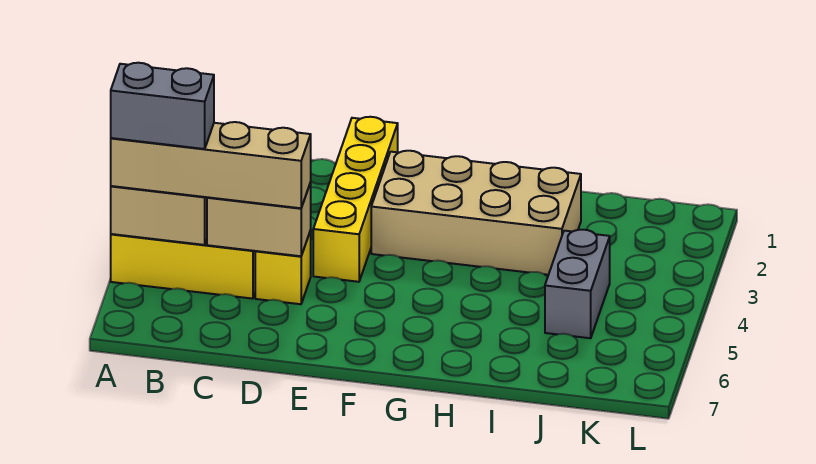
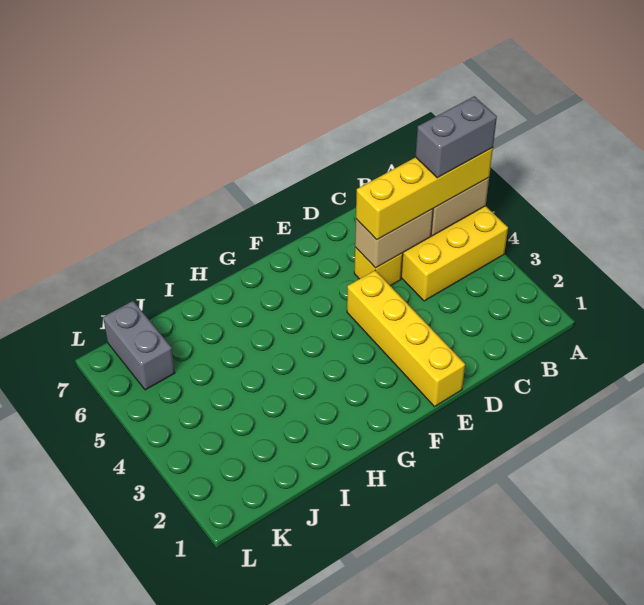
tan 1x4 brick [111,122,311,208] -> yellow 1x4 brick [356,148,493,240]
tan 2x4 brick [371,151,581,275] -> none
grey 1x2 brick [545,230,610,338] -> grey 1x2 brick moved to [103,301,175,390]

